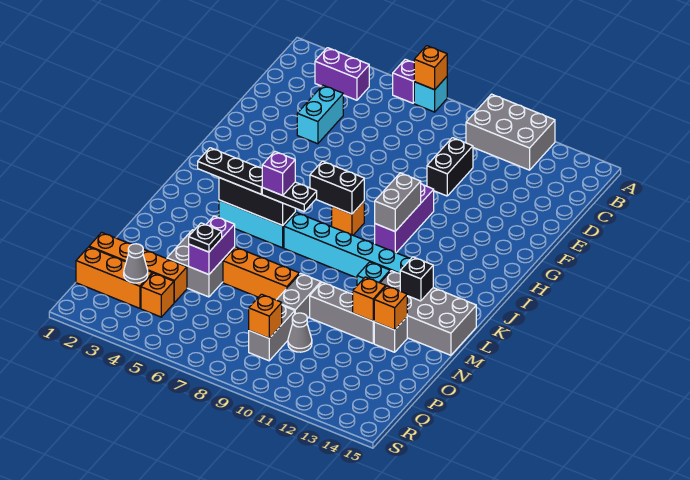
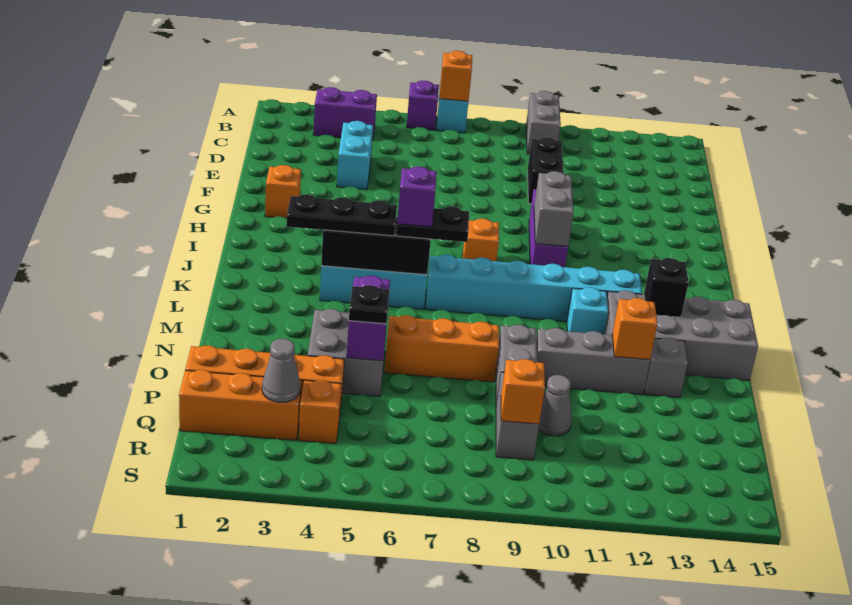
grey 2x3 brick [466,94,555,170] -> grey 1x2 brick [526,91,561,154]
black 1x2 brick [310,161,364,214] -> none
orange 1x1 brick [374,286,407,330] -> orange 1x1 brick moved to [265,165,301,218]

